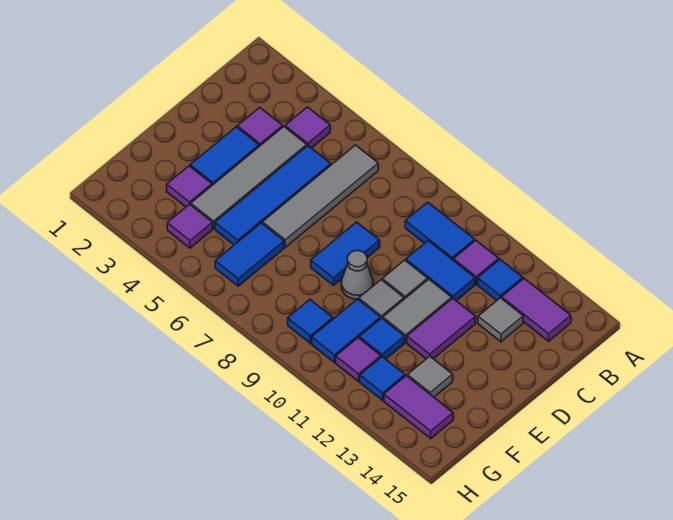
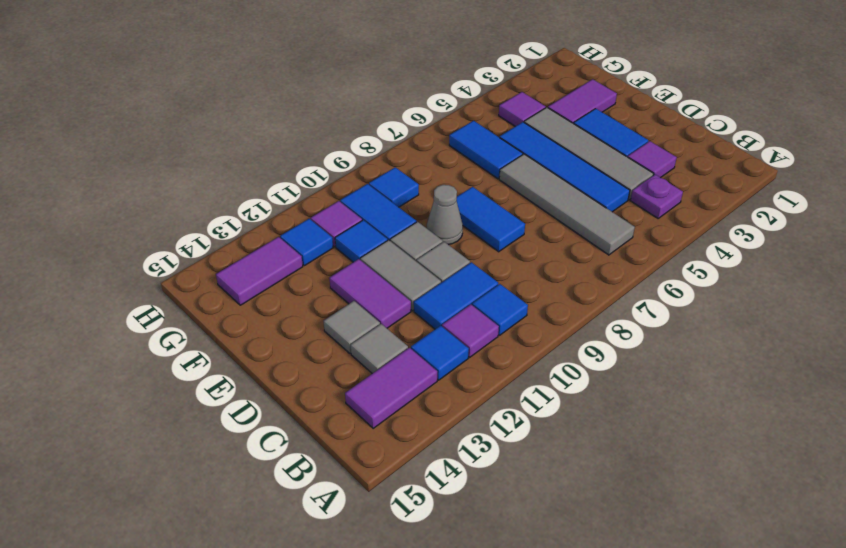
purple 1x1 tile [285,107,330,148] -> purple 1x1 plate [631,175,683,218]
blue 1x2 tile [405,202,475,260] -> blue 1x1 tile [472,284,528,335]
purple 1x1 tile [167,166,212,207] -> purple 1x2 tile [548,79,617,124]
grey 1x1 tile [407,356,453,397] -> grey 1x1 tile moved to [324,301,380,353]

